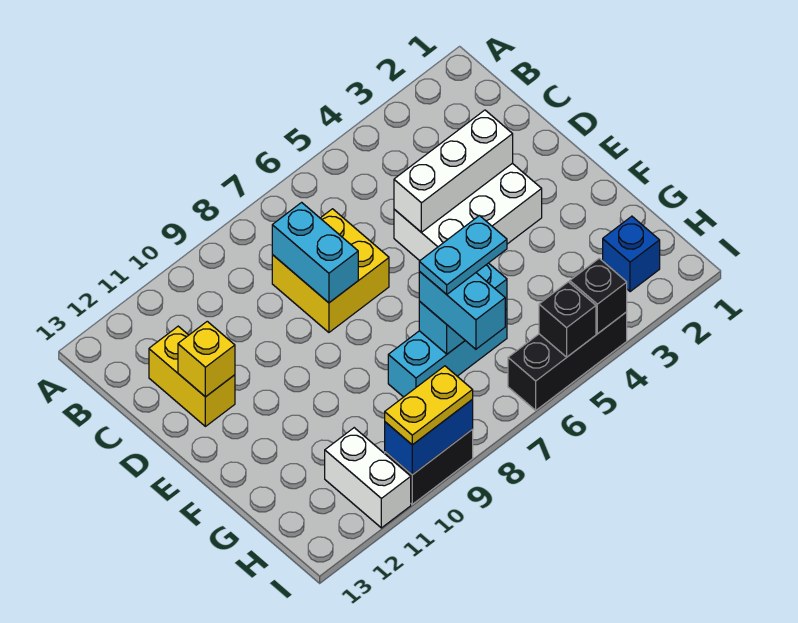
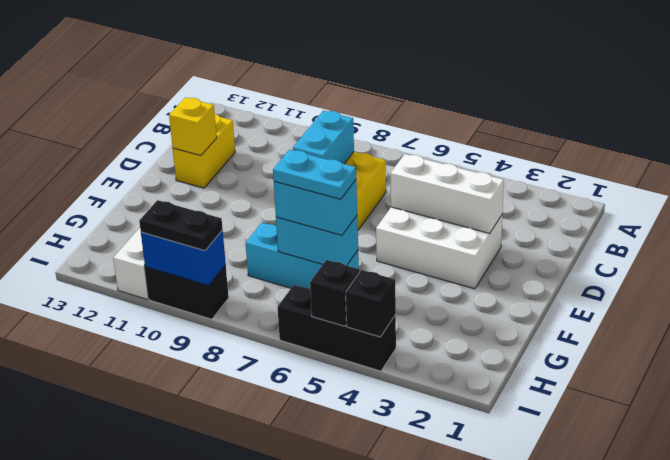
cyan 1x2 brick [419,271,505,349] -> cyan 1x2 brick turned to [274,180,357,235]
blue 1x1 brick [603,216,660,292] -> none
yellow 1x2 plate [385,366,473,445] -> black 1x2 plate [139,200,223,251]

